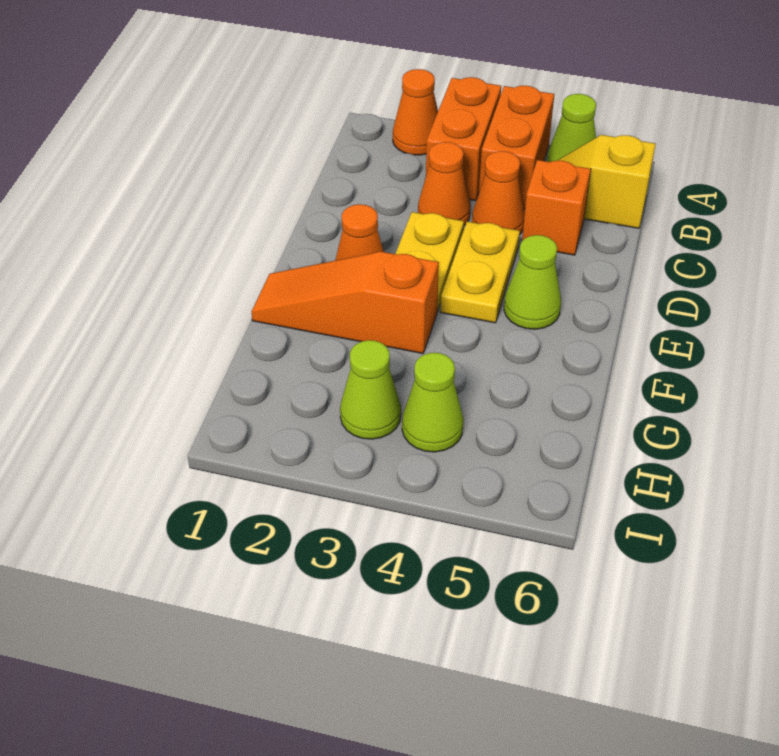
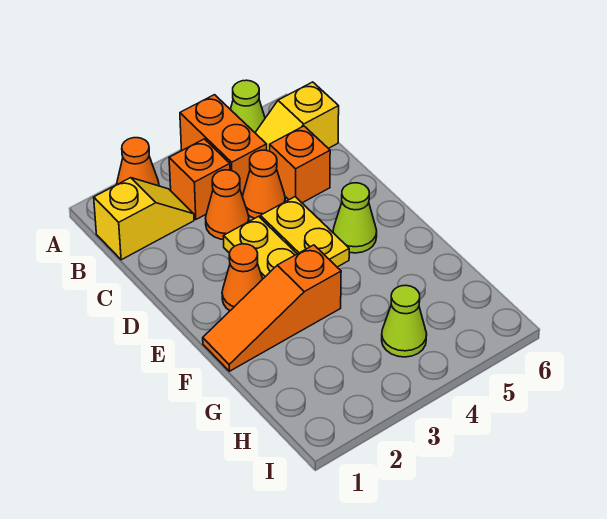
orange 1x2 brick [426,77,501,201] -> orange 1x1 brick [169,139,230,219]
none -> yellow 1x2 slope [94,178,194,260]
lime 1x1 cone [340,340,401,439] -> none

